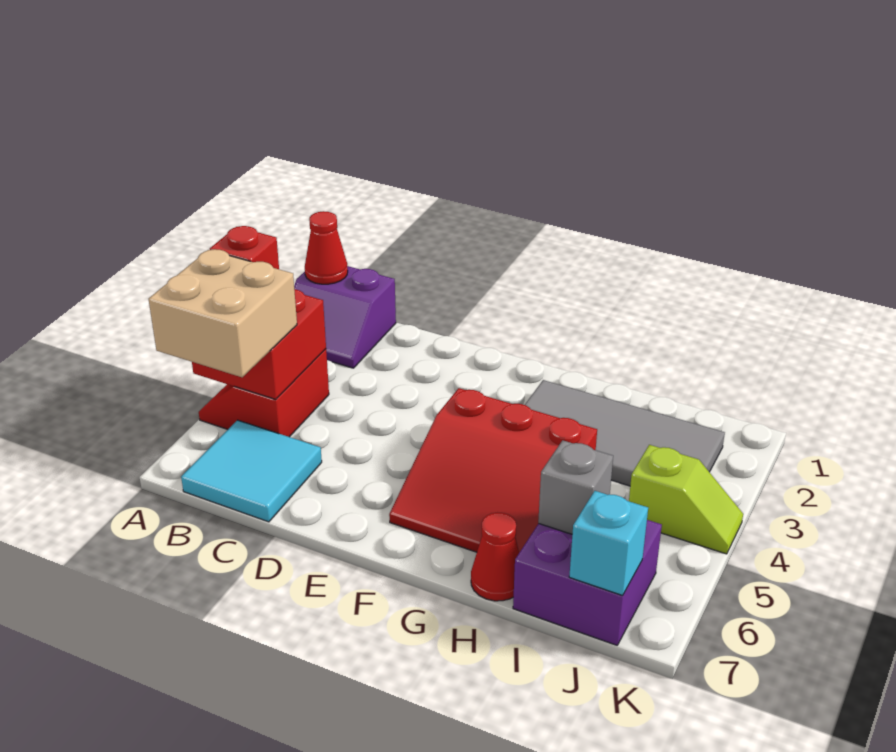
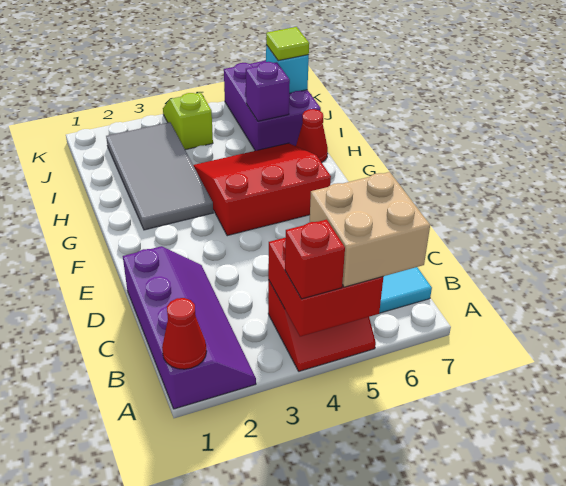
purple 2x2 slope [294,266,396,368] -> purple 2x4 slope [123,246,256,409]
red 3x3 slope [389,388,597,553] -> red 3x3 slope turned to [193,143,331,236]
purple 2x2 brick [513,520,662,645] -> purple 2x3 brick [224,60,321,151]
grey 1x1 brick [538,440,613,534] -> purple 1x1 brick [246,62,290,121]
none -> lime 1x1 tile [266,27,309,61]

